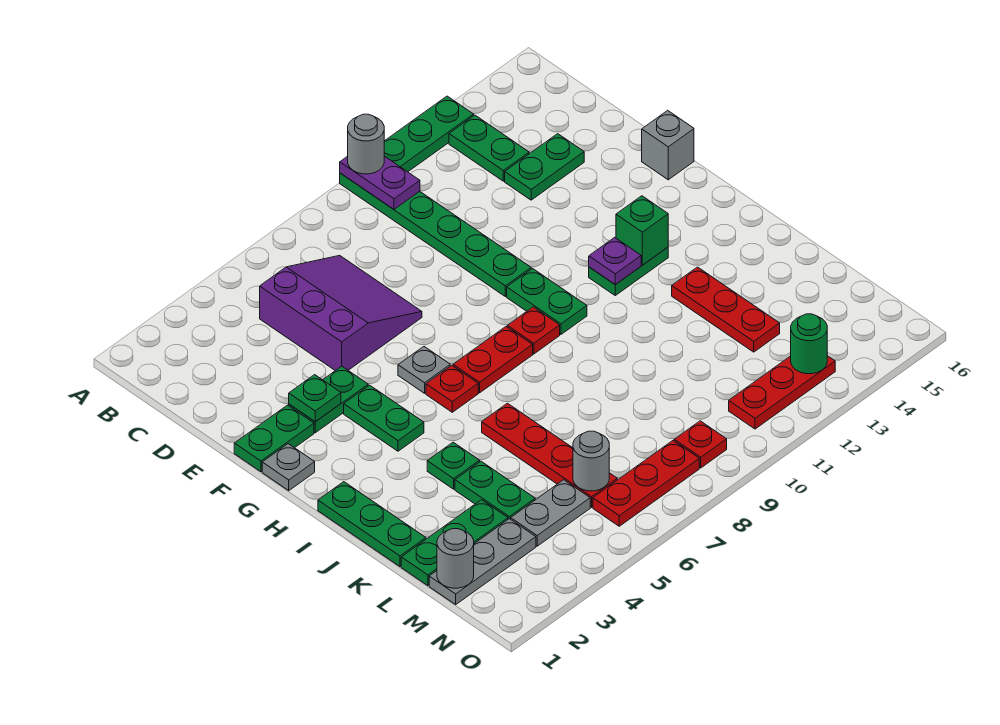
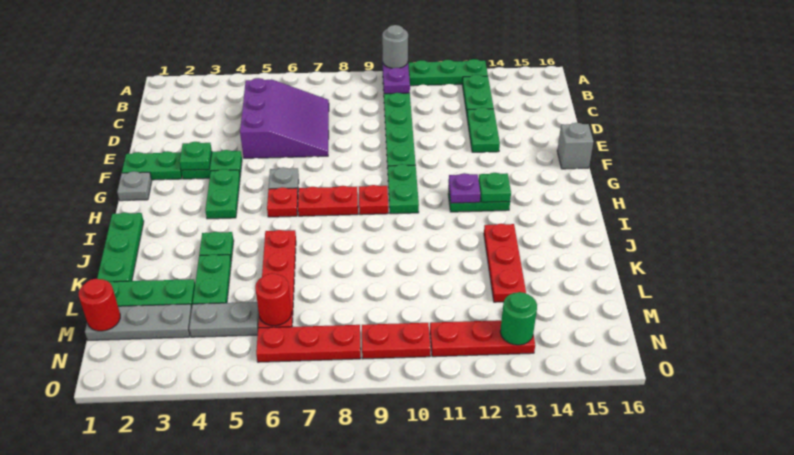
green 1x2 plate [505,134,584,200] -> green 1x2 plate turned to [467,107,500,152]
green 1x1 brick [616,196,668,265] -> green 1x1 plate [479,173,511,202]
grey 1x1 round brick [437,529,474,588] -> red 1x1 round brick [79,279,120,331]
grey 1x1 round brick [573,431,609,491] -> red 1x1 round brick [255,273,292,326]
red 1x1 plate [674,421,727,468] -> red 1x2 plate [362,323,431,359]

